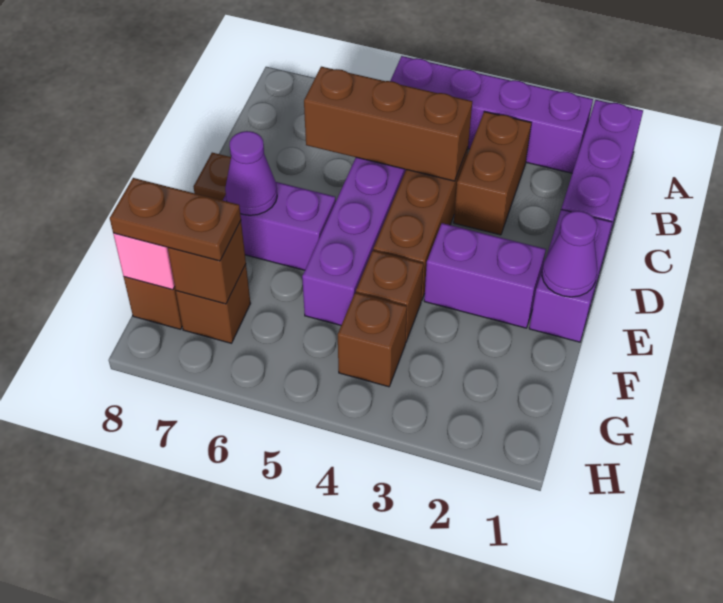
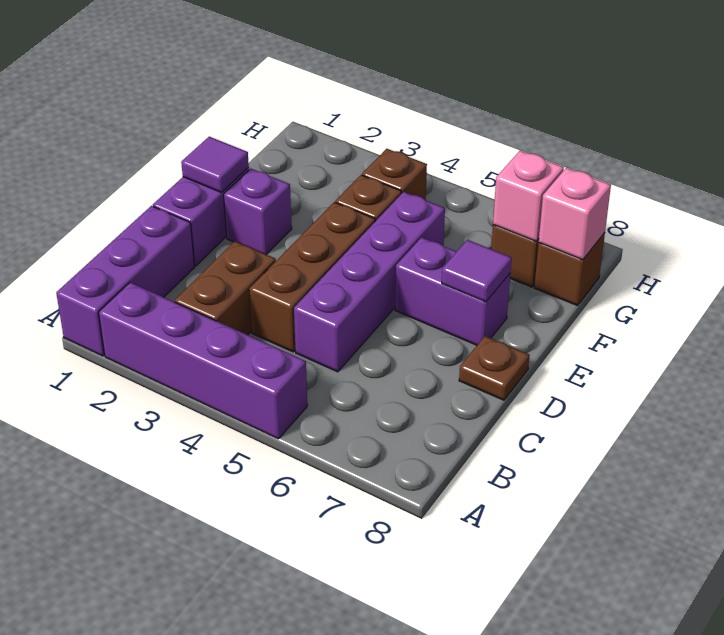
brown 1x3 brick [304,67,472,181] -> none
purple 1x1 cone [542,211,597,297] -> purple 1x1 tile [181,137,249,192]
purple 1x2 brick [424,223,546,328] -> purple 1x1 brick [224,168,292,254]
purple 1x1 cone [225,131,277,215] -> purple 1x1 tile [442,240,512,302]
brown 1x1 brick [168,221,246,304] -> pink 1x1 brick [493,151,564,241]
brown 1x2 plate [110,178,241,261] -> none

